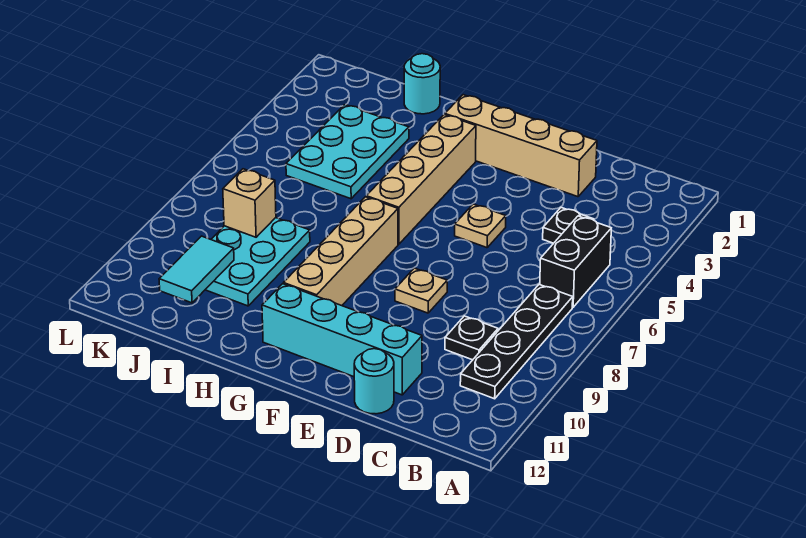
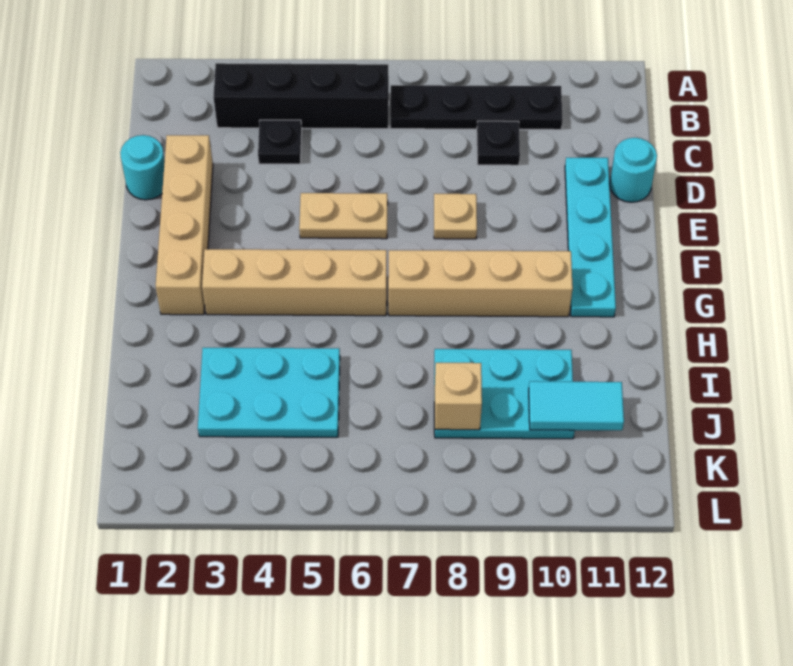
black 1x2 brick [540,216,611,307] -> black 1x4 brick [214,63,389,129]
cyan 1x4 brick [262,284,422,395] -> cyan 1x4 plate [565,158,616,317]
tan 1x1 plate [455,204,506,248] -> tan 1x2 plate [299,193,388,239]
cyan 1x1 round brick [404,54,440,114] -> cyan 1x1 round brick moved to [120,135,165,200]

